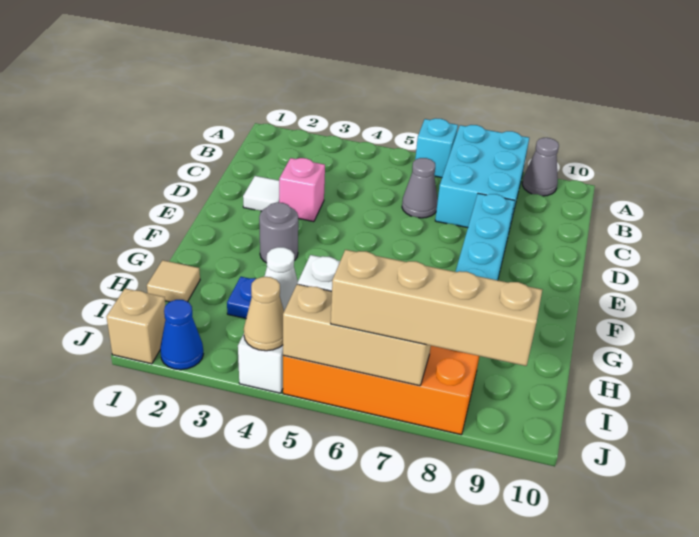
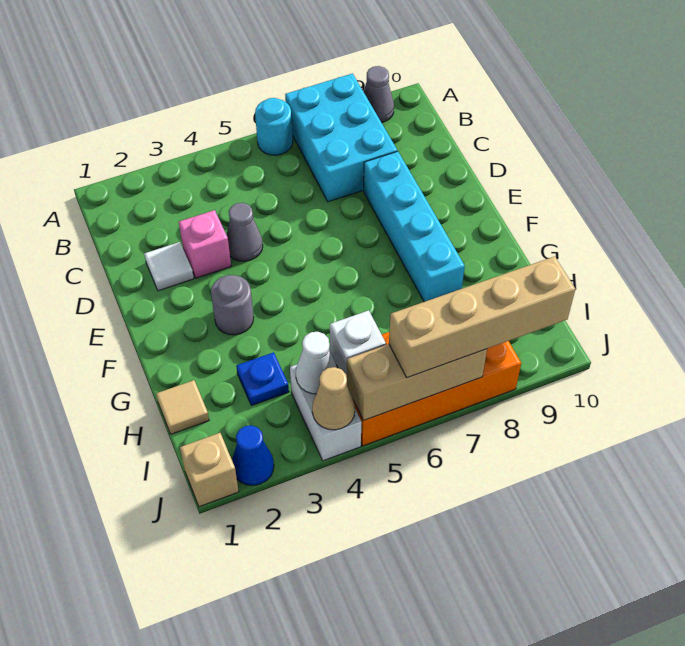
cyan 1x1 brick [415,118,458,178] -> cyan 1x1 round brick [255,98,293,155]
grey 1x1 cone [402,158,438,218] -> grey 1x1 cone moved to [226,203,263,261]

